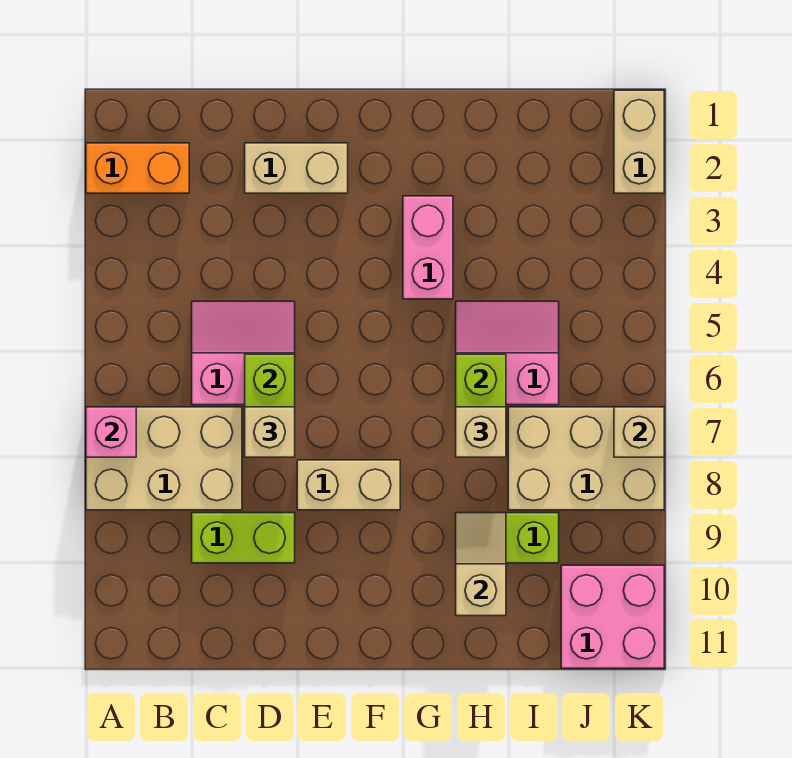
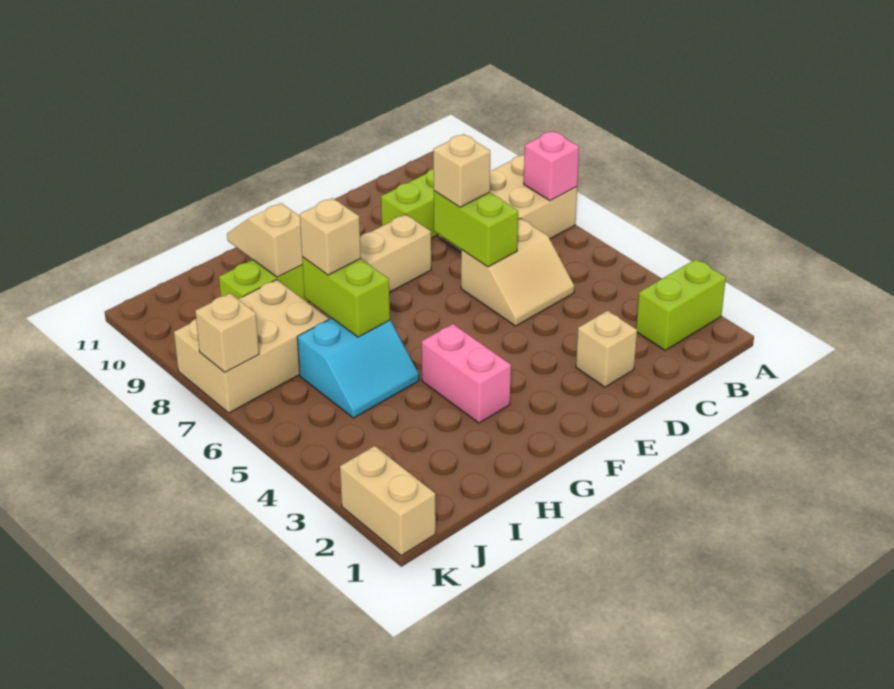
orange 1x2 brick [86,143,189,193] -> lime 1x2 brick [636,259,726,350]
pink 2x2 slope [192,301,295,405] -> tan 2x2 slope [461,218,574,326]
tan 1x2 brick [245,143,348,193] -> tan 1x1 brick [576,311,637,387]
pink 2x2 slope [456,301,559,405] -> cyan 2x2 slope [297,318,419,418]
tan 1x2 slope [456,513,506,616] -> tan 1x2 slope turned to [227,203,303,277]
pink 2x2 brick [561,565,664,668] -> none

